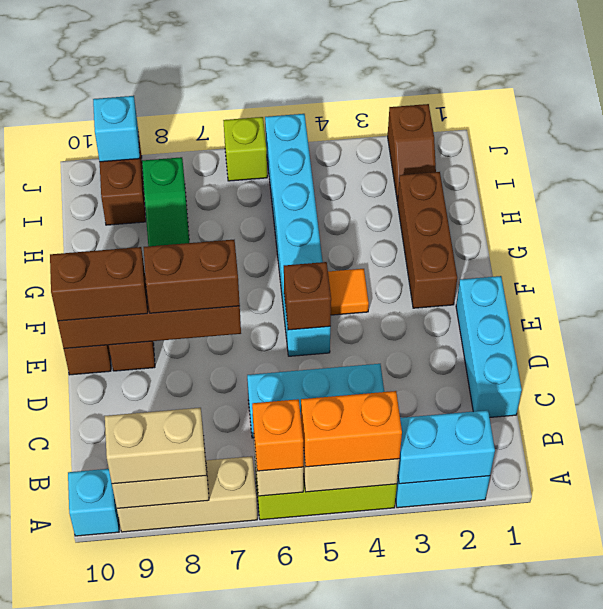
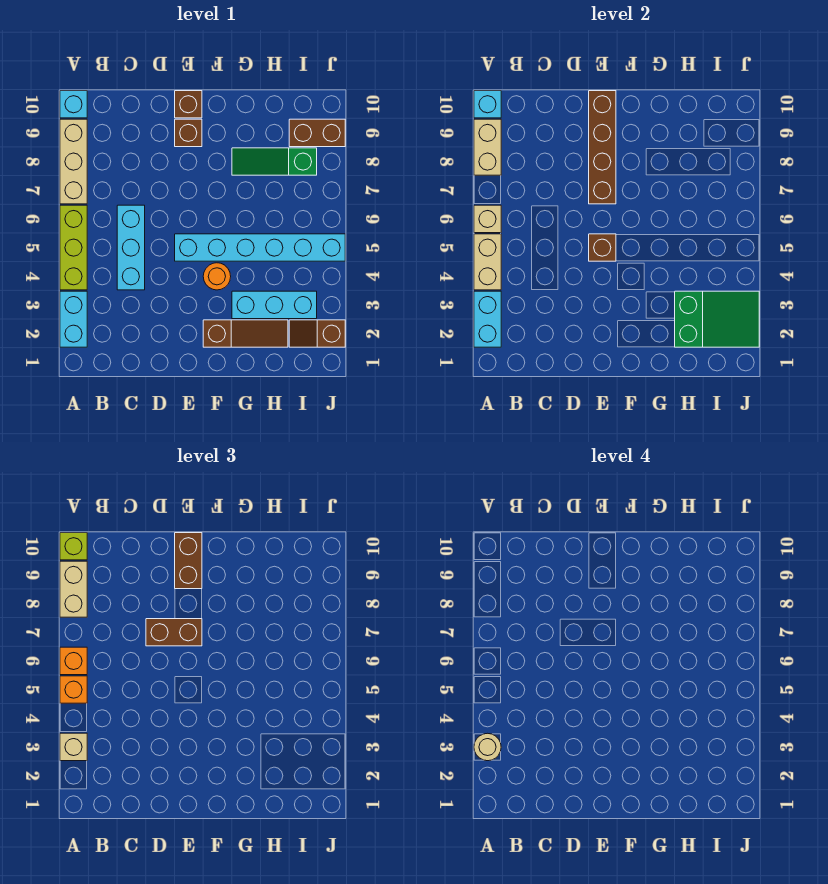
none -> tan 1x1 brick [60,733,87,761]
none -> tan 1x1 round brick [474,733,501,761]
orange 1x2 brick [301,391,402,467] -> orange 1x1 brick [60,676,87,703]
cyan 1x3 brick [456,276,522,417] -> cyan 1x3 brick moved to [232,291,317,319]
brown 1x2 brick [144,240,240,313] -> brown 1x2 brick turned to [146,619,202,646]
brown 1x3 brick [398,172,457,308] -> brown 1x3 slope [203,320,288,347]
orange 1x1 tile [328,269,369,315] -> orange 1x1 round brick [203,263,231,290]
none -> green 2x3 slope [675,291,759,347]
lime 1x1 brick [223,117,267,181] -> lime 1x1 brick moved to [60,533,87,560]
cyan 1x1 brick [93,96,140,162] -> cyan 1x1 brick moved to [474,91,501,118]

